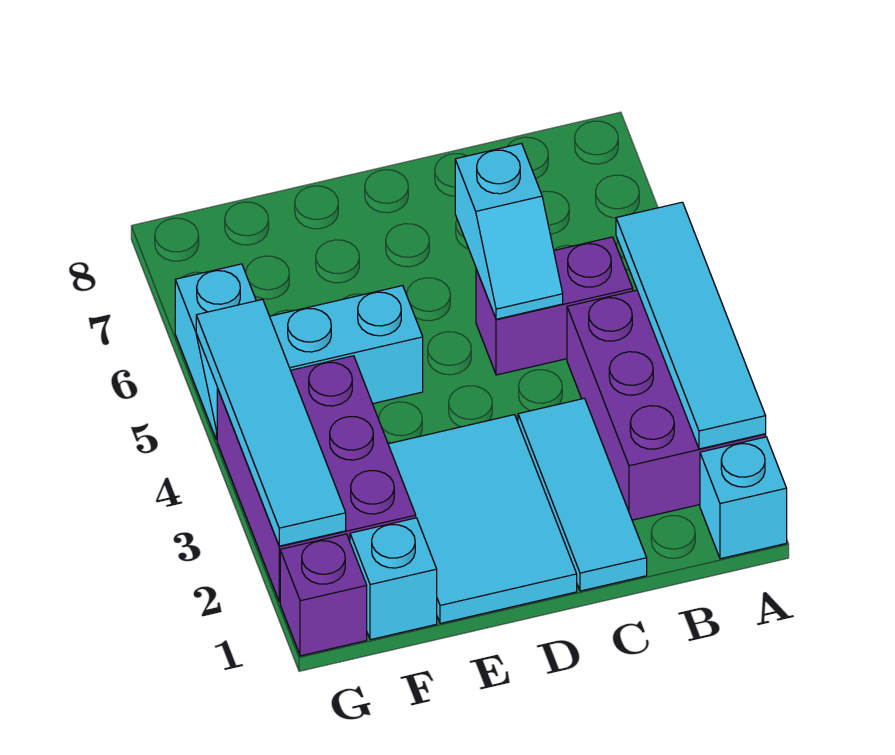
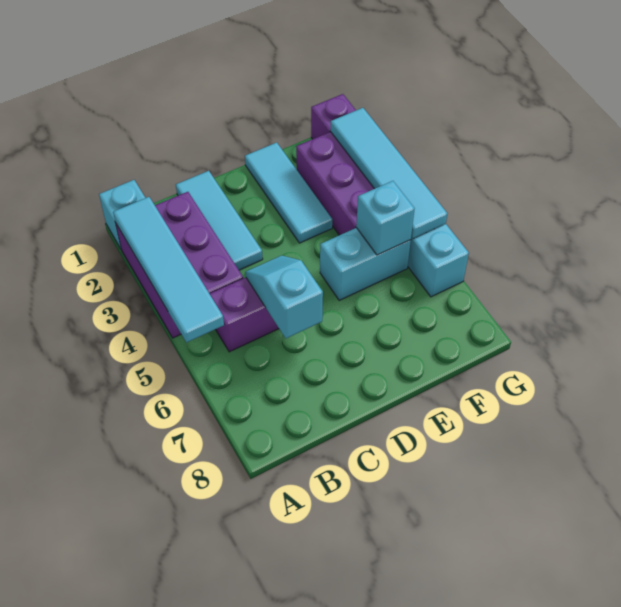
cyan 2x3 tile [388,415,577,623] -> cyan 1x3 tile [245,142,332,243]
cyan 1x1 brick [350,518,437,640] -> cyan 1x1 brick moved to [356,181,415,255]

